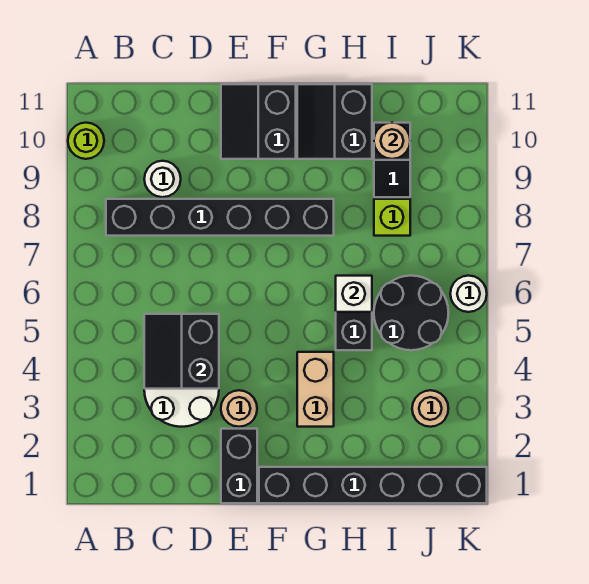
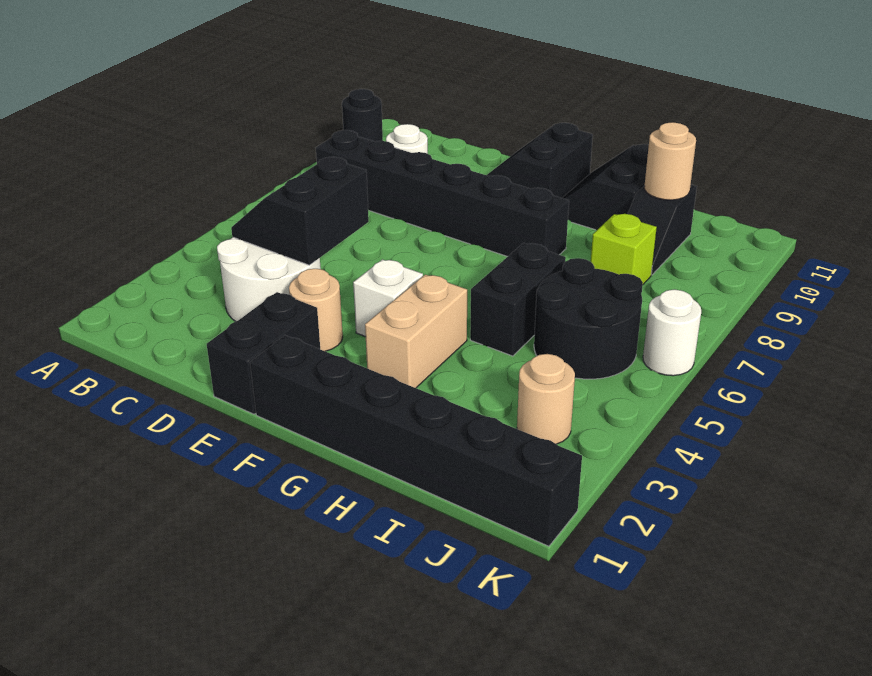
lime 1x1 round brick [68,123,104,159] -> black 1x1 round brick [342,89,383,142]
white 1x1 brick [336,276,372,312] -> white 1x1 brick moved to [353,259,423,337]

